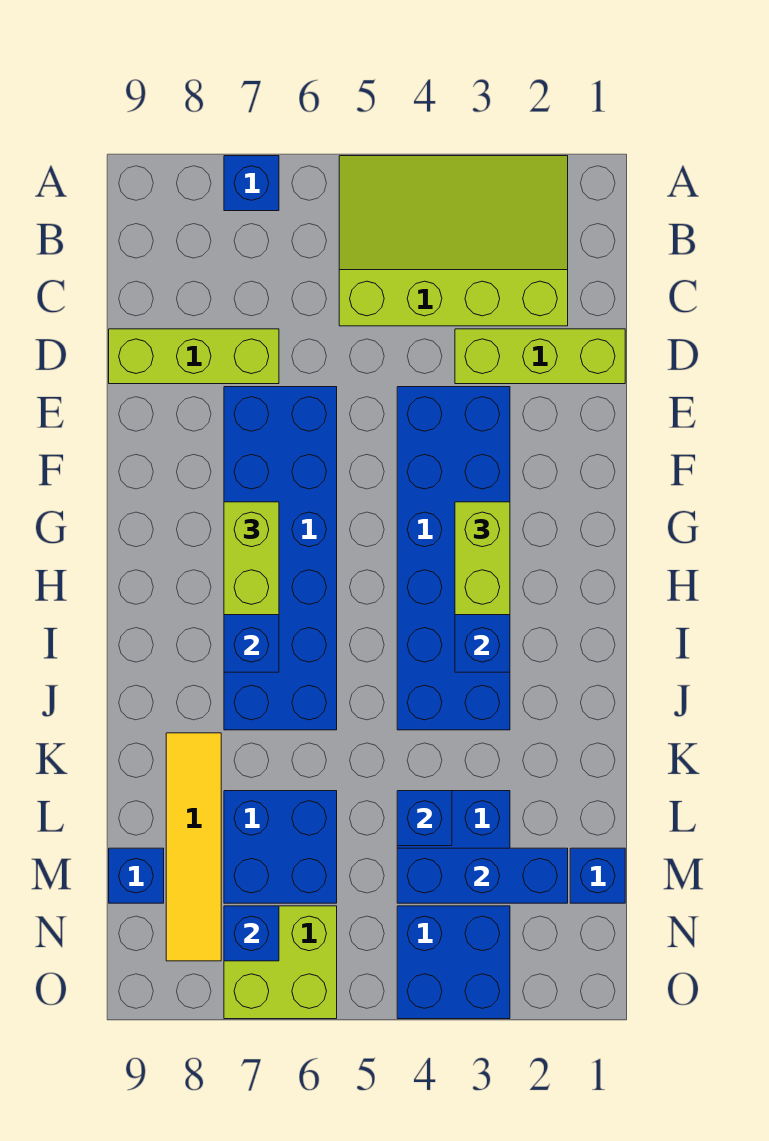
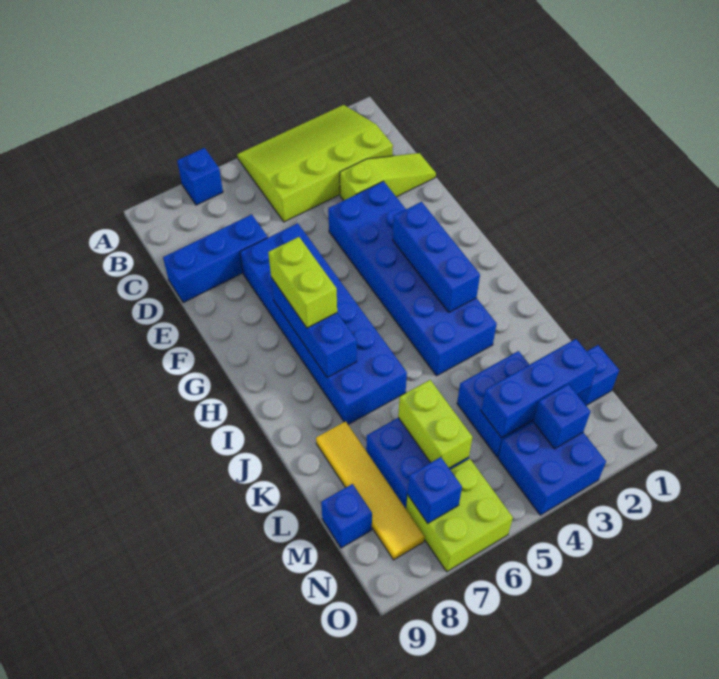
lime 1x3 brick [455,329,625,384] -> lime 1x3 slope [340,153,436,201]
lime 1x3 brick [109,329,279,384] -> blue 1x3 brick [163,214,268,303]
lime 1x2 brick [455,502,510,615] -> lime 1x2 brick moved to [398,380,472,468]
blue 1x1 brick [397,791,452,846] -> blue 1x1 brick moved to [533,384,590,449]

